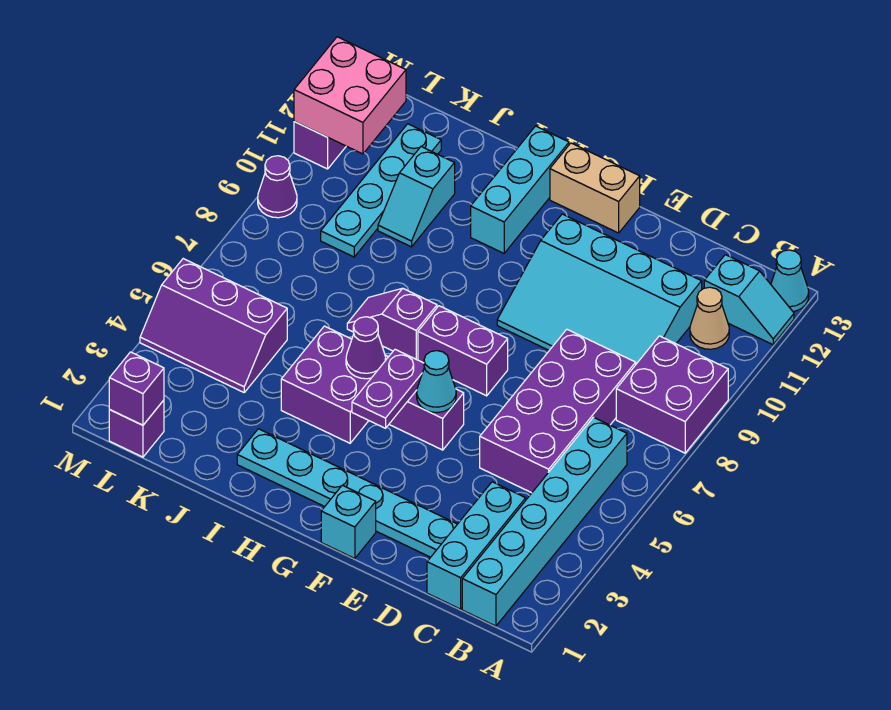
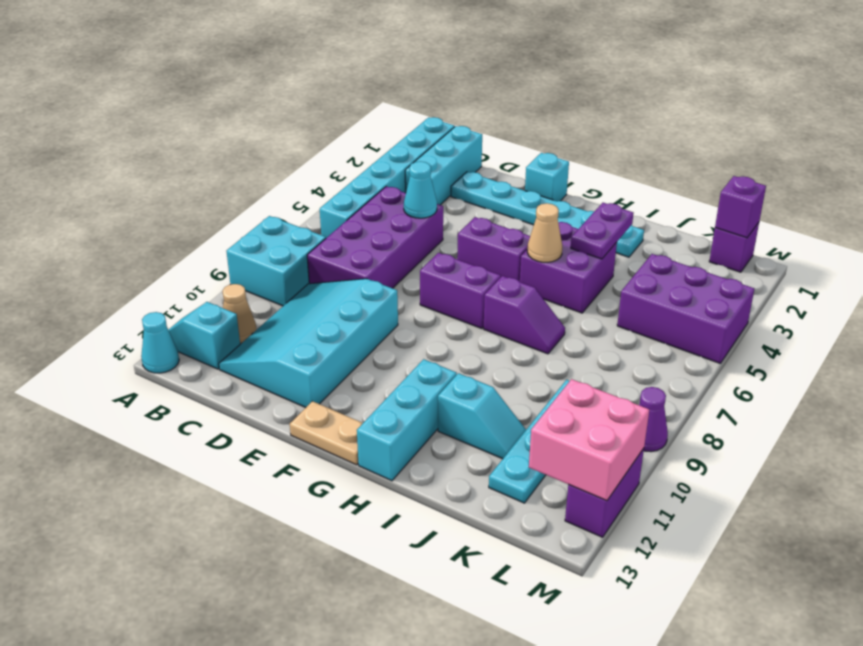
purple 2x2 brick [616,336,728,453] -> cyan 2x2 brick [226,216,326,306]
cyan 3x4 slope [497,214,702,364] -> cyan 3x4 slope turned to [219,279,398,408]
cyan 1x1 cone [417,351,456,412] -> cyan 1x1 cone moved to [404,161,437,218]
tan 1x2 brick [550,143,640,233] -> tan 1x2 plate [290,401,363,465]
purple 1x2 plate [352,349,424,428] -> purple 1x2 plate moved to [571,203,634,259]
purple 1x1 cone [346,317,386,379] -> tan 1x1 cone [527,203,562,262]
cyan 1x2 slope [378,147,455,247] -> cyan 1x2 slope turned to [438,373,526,459]
purple 2x3 slope [140,259,287,392] -> purple 2x3 brick [617,254,754,363]

